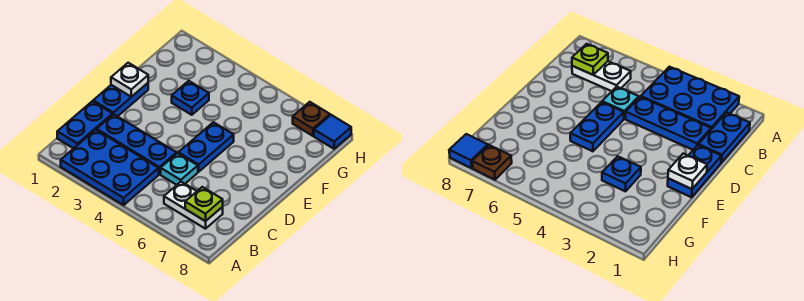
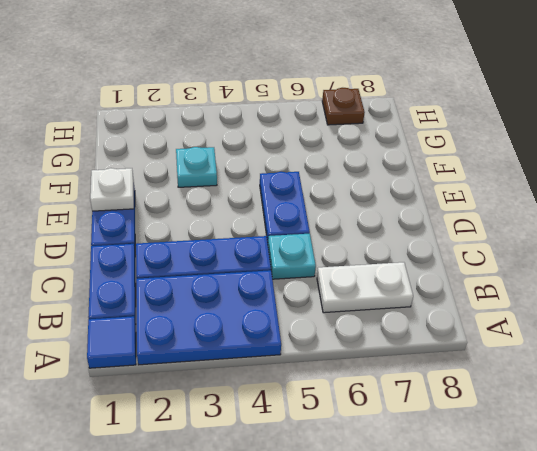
lime 1x1 plate [185,187,223,221] -> none
blue 1x1 plate [172,81,209,115] -> cyan 1x1 plate [176,147,217,187]
blue 1x1 tile [314,115,351,149] -> blue 1x1 tile moved to [87,316,136,368]

